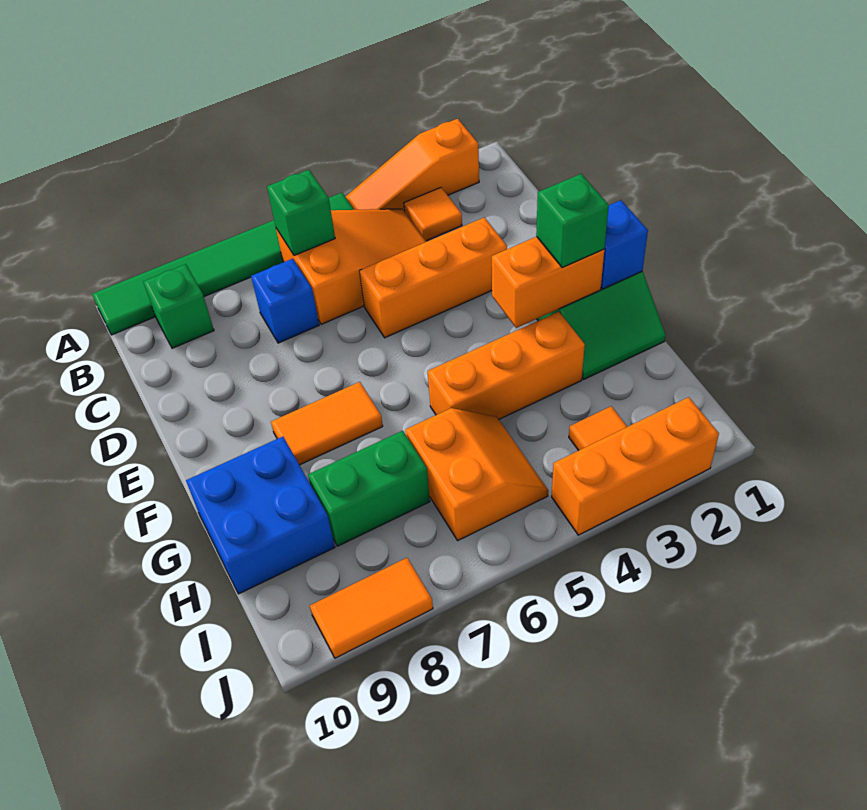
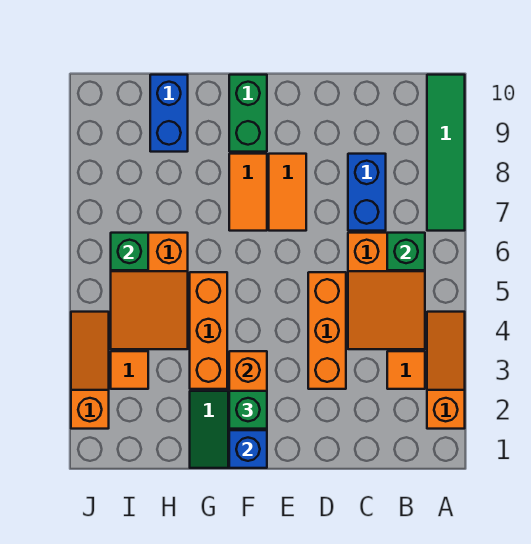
green 1x6 tile [92,193,354,335] -> green 1x4 tile [427,75,465,231]
green 1x1 brick [143,264,214,348] -> green 1x1 brick moved to [111,233,148,270]
blue 1x1 brick [251,259,319,343] -> blue 1x2 brick [348,154,386,231]
blue 2x2 brick [186,437,335,594] -> blue 1x2 brick [150,75,188,152]
orange 2x2 slope [405,408,548,540] -> orange 2x3 slope [111,233,188,349]
green 1x2 brick [308,431,430,546] -> green 1x2 brick moved to [229,75,267,152]
orange 1x3 brick [552,397,719,535] -> orange 1x3 slope [71,312,109,429]
orange 1x2 tile [310,558,433,658] -> orange 1x2 tile moved to [269,154,306,231]

